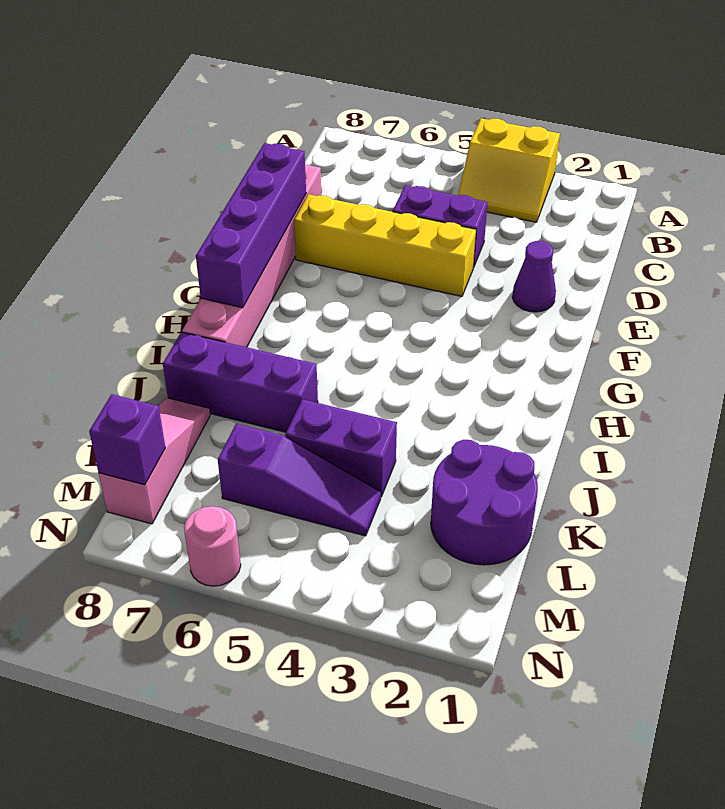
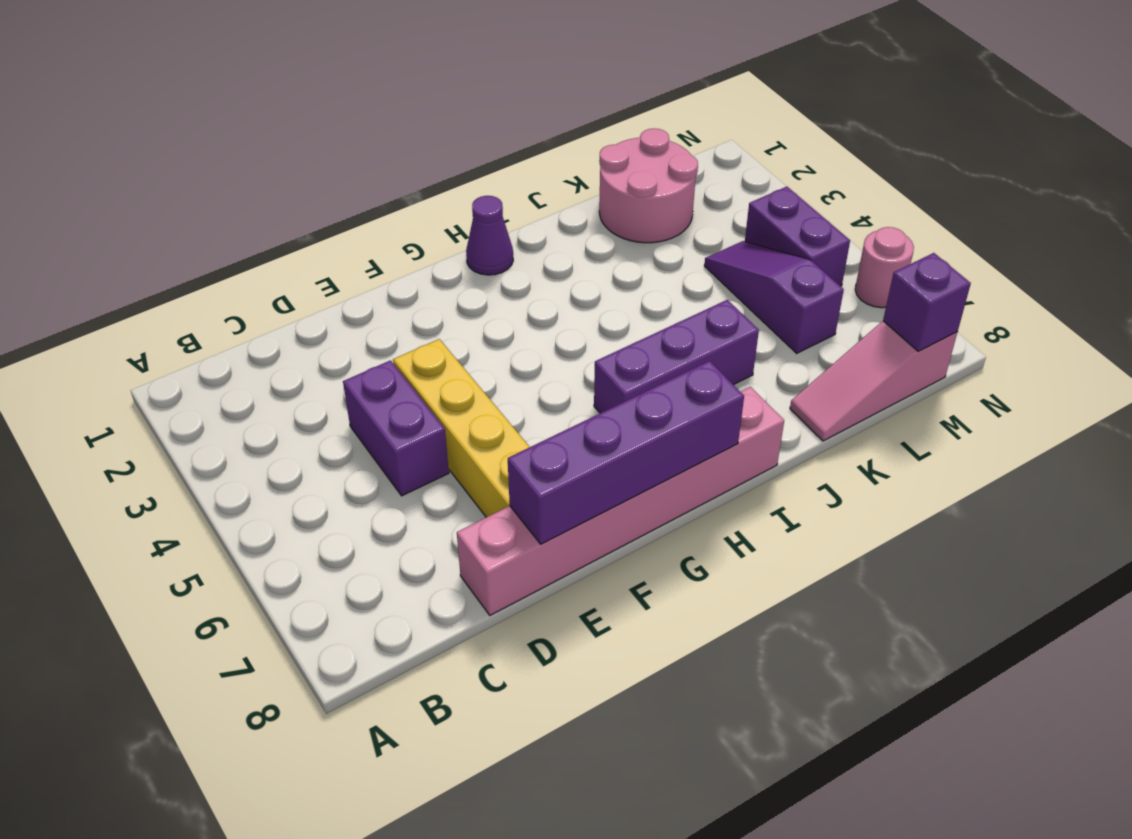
yellow 2x2 slope [458,118,560,222] -> none
purple 1x1 cone [512,241,556,312] -> purple 1x1 cone moved to [466,196,513,275]
purple 1x3 brick [163,332,318,432] -> purple 1x3 brick turned to [594,300,759,413]
purple 2x2 round brick [431,440,538,565] -> pink 2x2 round brick [599,129,698,243]
purple 1x2 brick [285,399,397,497] -> purple 1x2 brick moved to [745,186,850,286]

